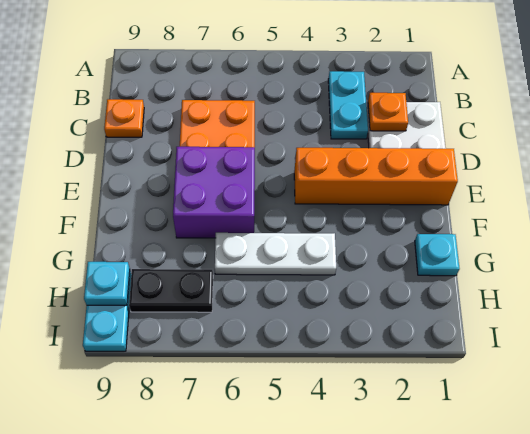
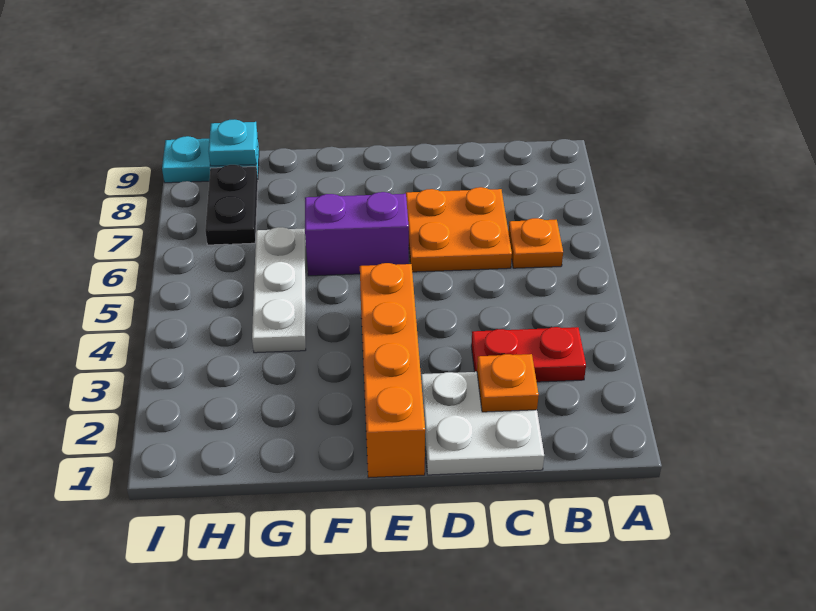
cyan 1x2 plate [328,71,368,139] -> red 1x2 plate [471,327,586,382]
orange 1x1 plate [104,99,144,137] -> orange 1x1 plate moved to [508,218,563,268]
purple 2x2 brick [173,147,255,238] -> purple 1x2 brick [305,192,409,276]
cyan 1x1 plate [415,234,460,276] -> none

